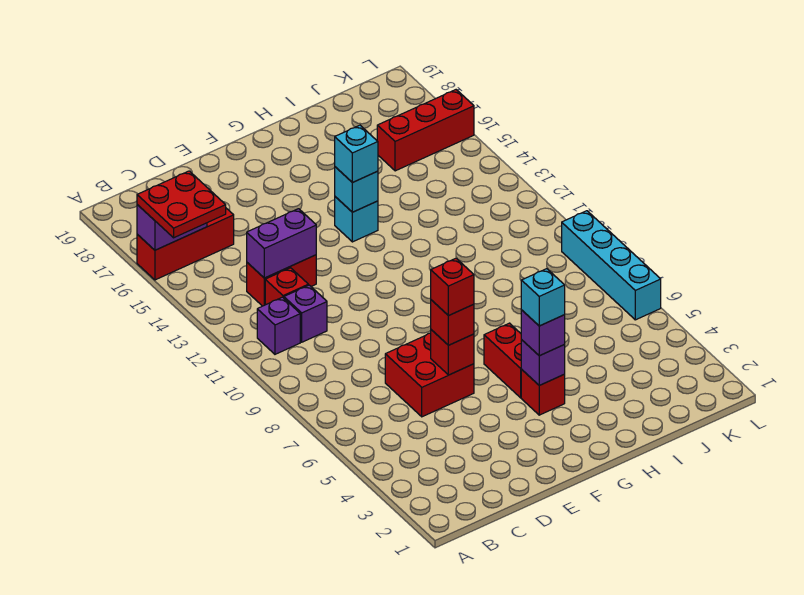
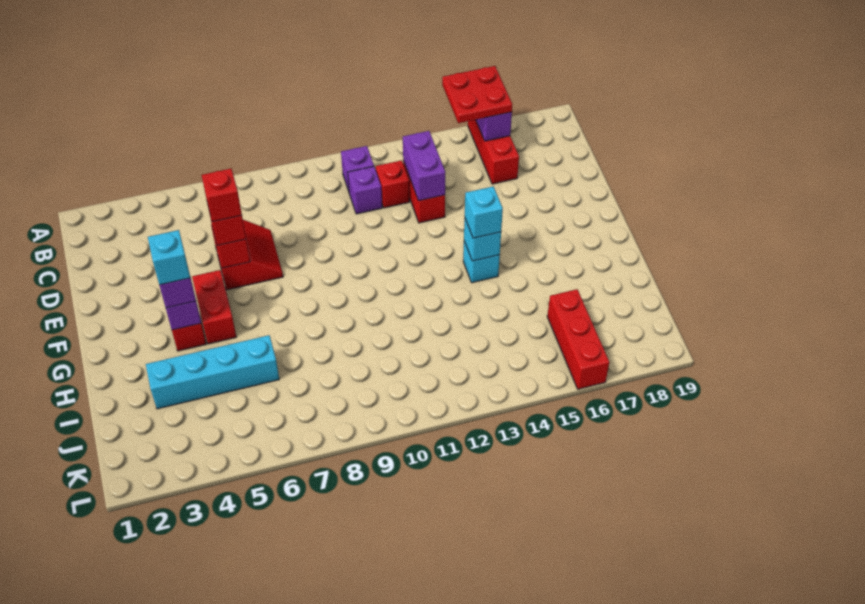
red 2x2 brick [385,333,474,417] -> red 2x2 slope [211,220,283,290]
red 1x2 brick [484,323,522,398] -> red 1x2 brick turned to [192,270,236,344]
cyan 1x4 brick [562,211,661,320] -> cyan 1x4 brick moved to [146,335,279,409]

